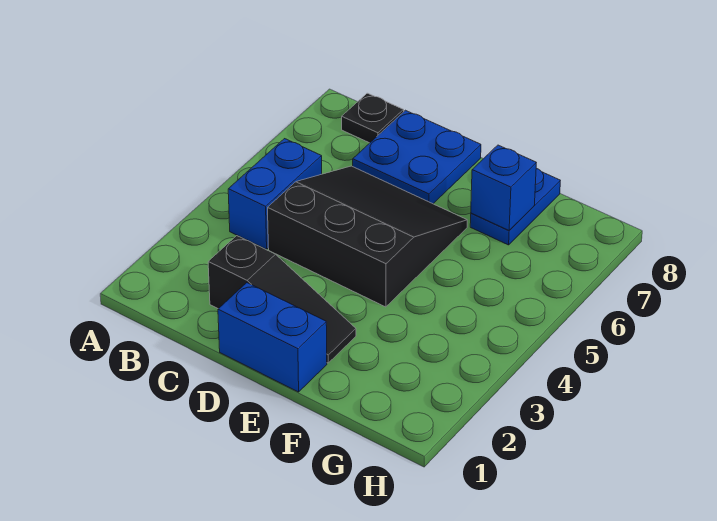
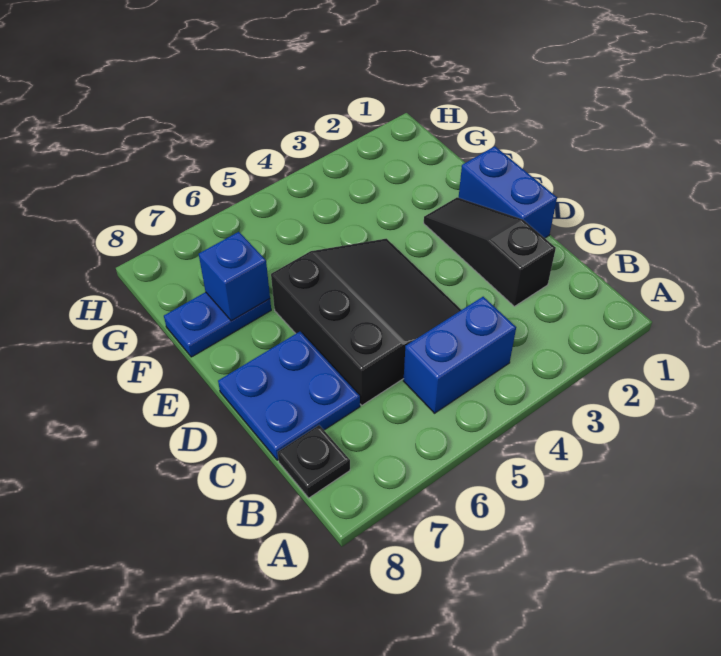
black 3x3 slope [268,166,467,307] -> black 3x3 slope turned to [271,239,461,405]

